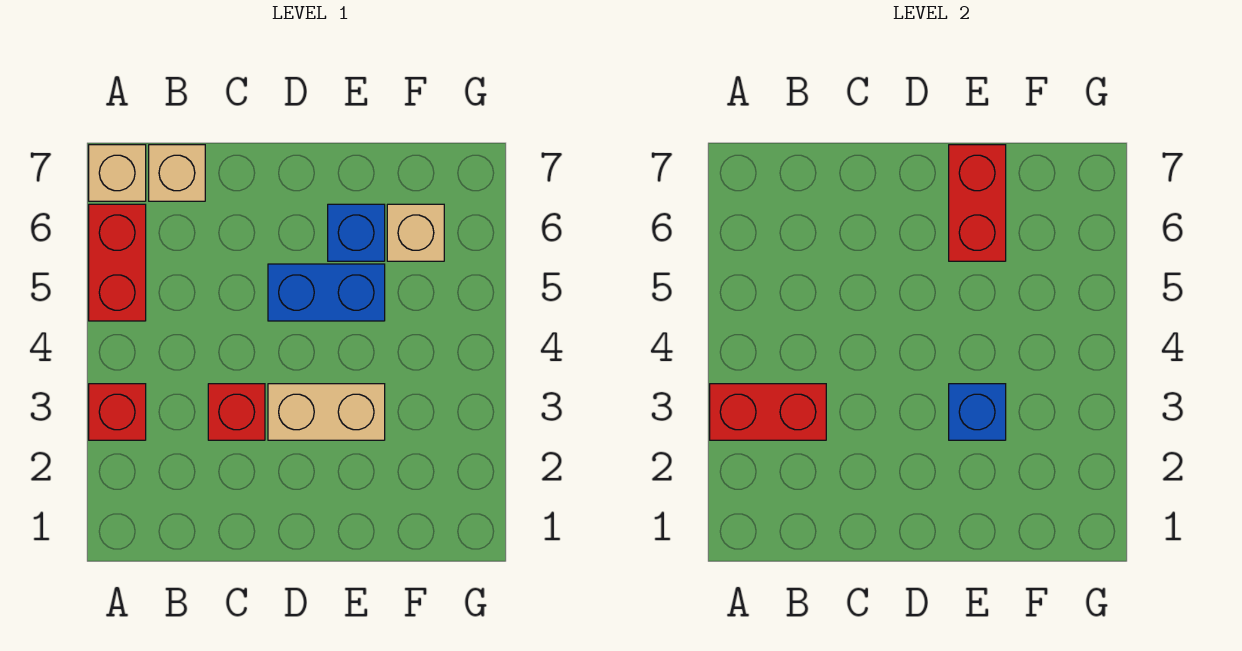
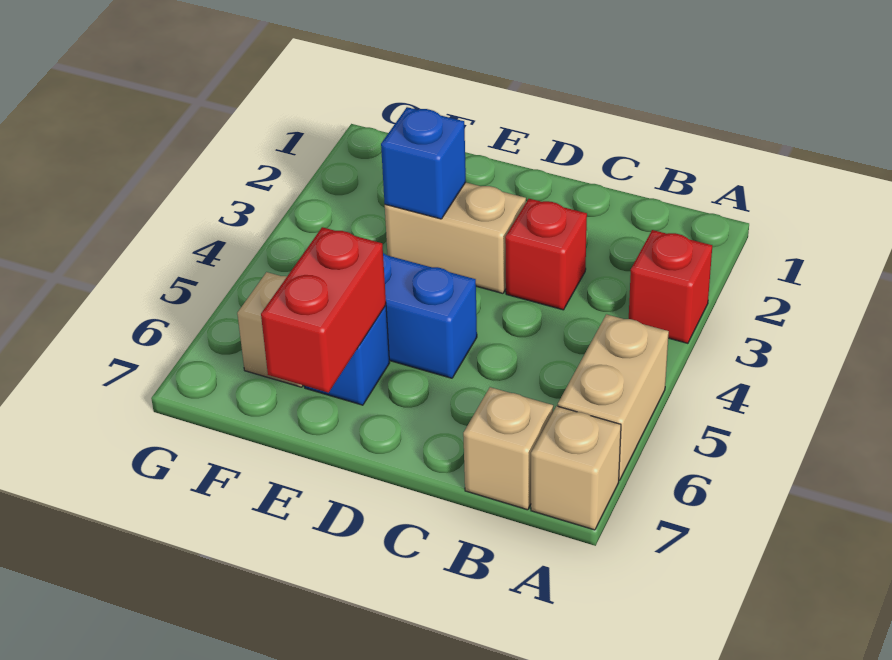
red 1x2 brick [710,384,826,440] -> none
red 1x2 brick [89,204,146,321] -> tan 1x2 brick [558,314,669,480]

